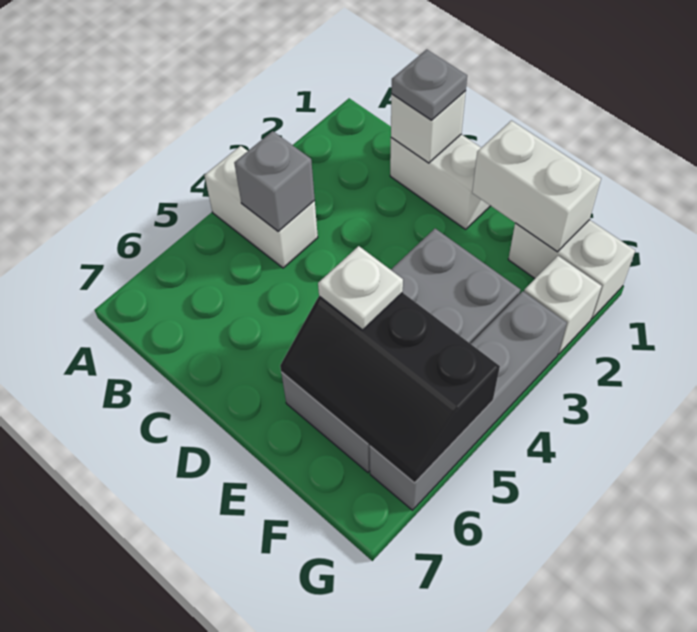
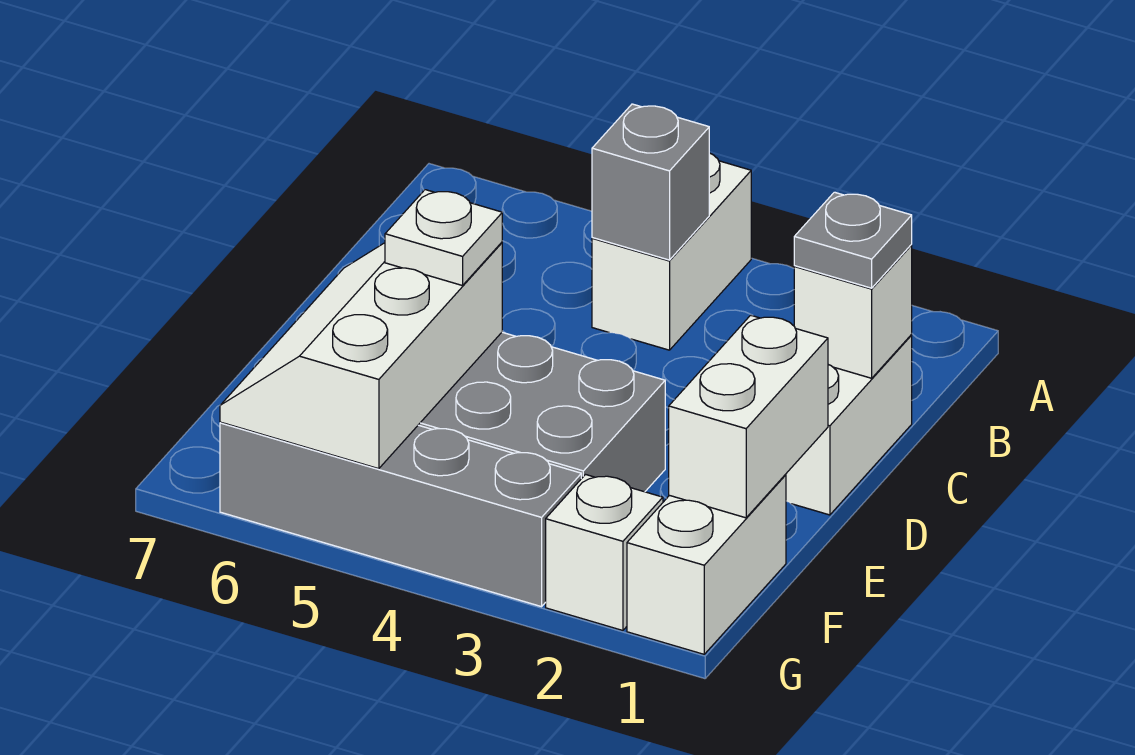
black 2x3 slope [280,293,500,483] -> white 2x3 slope [220,242,502,469]

